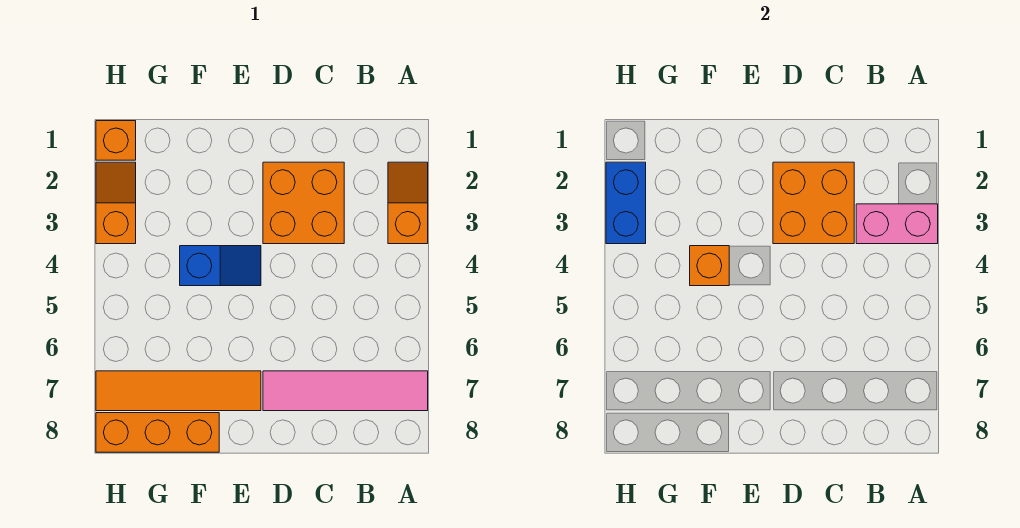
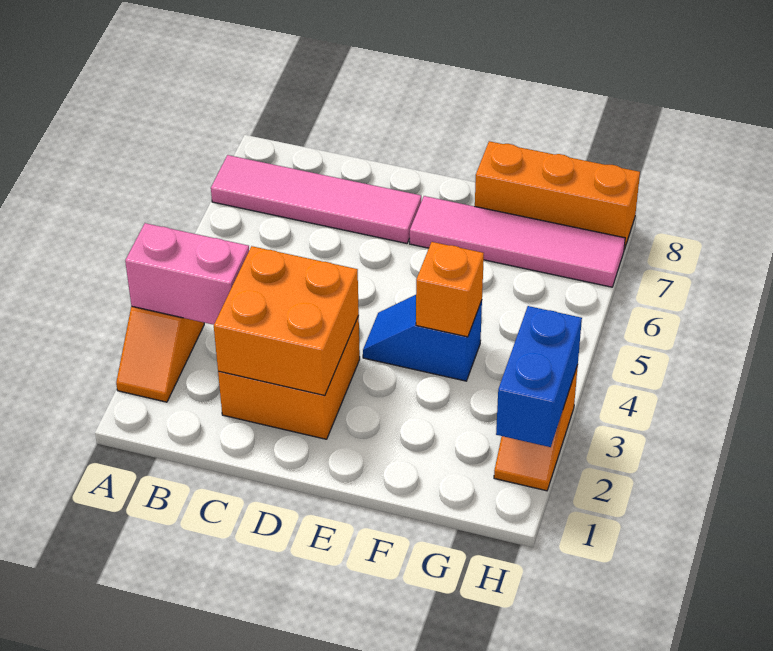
orange 1x4 tile [96,371,261,411] -> pink 1x4 tile [410,196,625,287]
orange 1x1 brick [96,121,136,160] -> none

